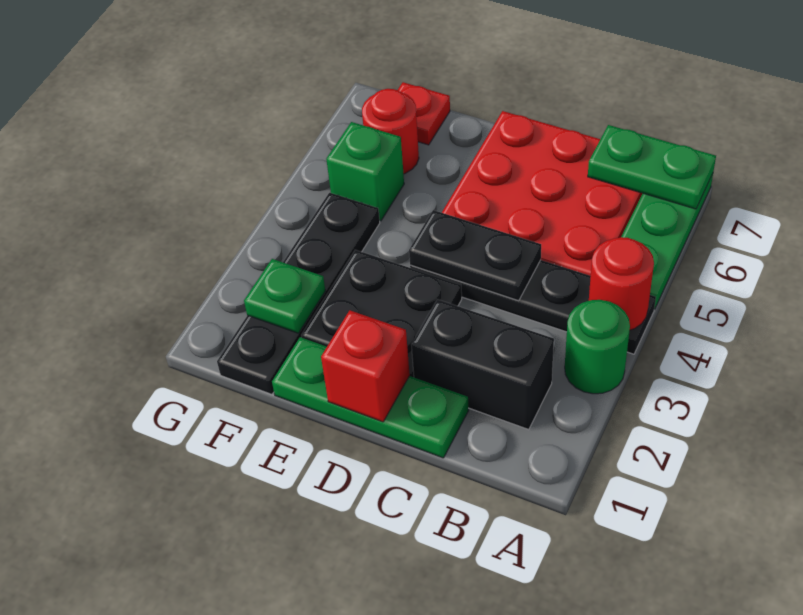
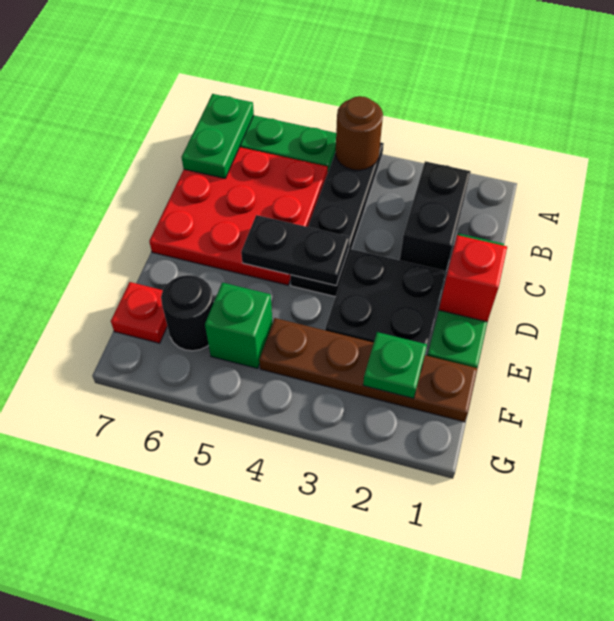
green 1x1 round brick [565,300,630,394] -> none
red 1x1 round brick [589,237,654,330] -> brown 1x1 round brick [336,96,383,170]
black 1x2 plate [409,210,541,301] -> black 1x2 plate turned to [241,215,350,286]
black 1x4 plate [217,193,380,394] -> brown 1x4 plate [259,318,477,422]
red 1x1 round brick [362,89,419,174] -> black 1x1 round brick [161,275,214,351]

